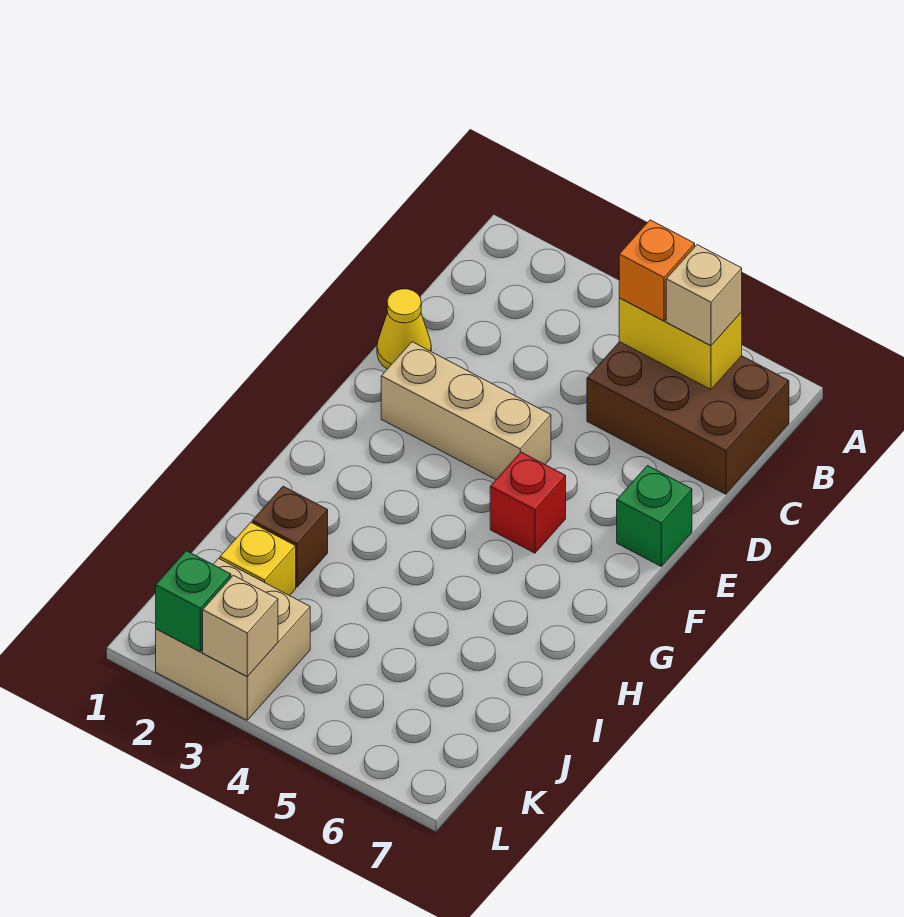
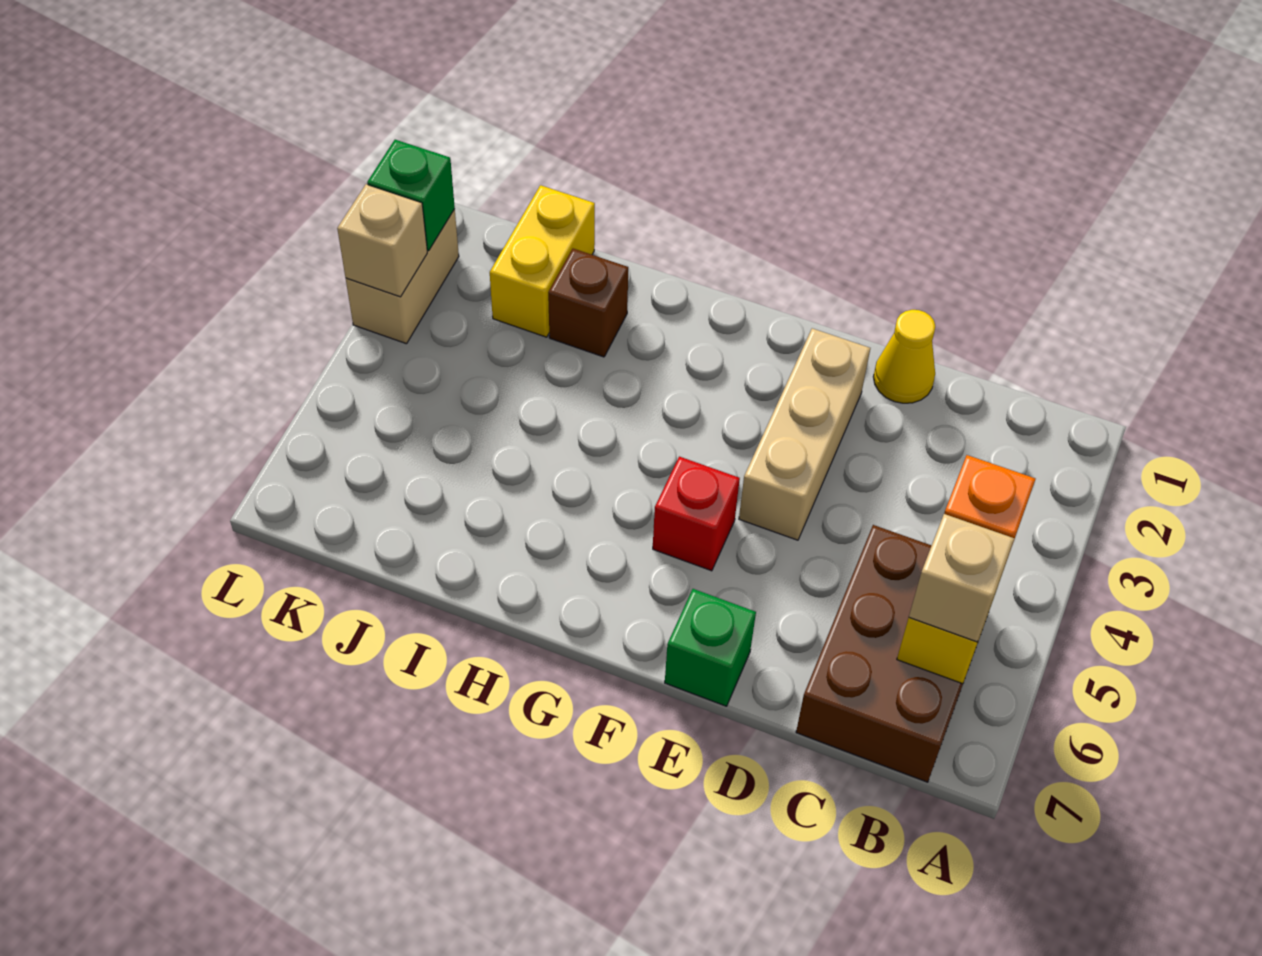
yellow 1x1 brick [220,522,296,596] -> yellow 1x2 brick [490,185,595,337]
tan 2x2 brick [156,558,310,720] -> tan 1x2 brick [346,209,459,344]

